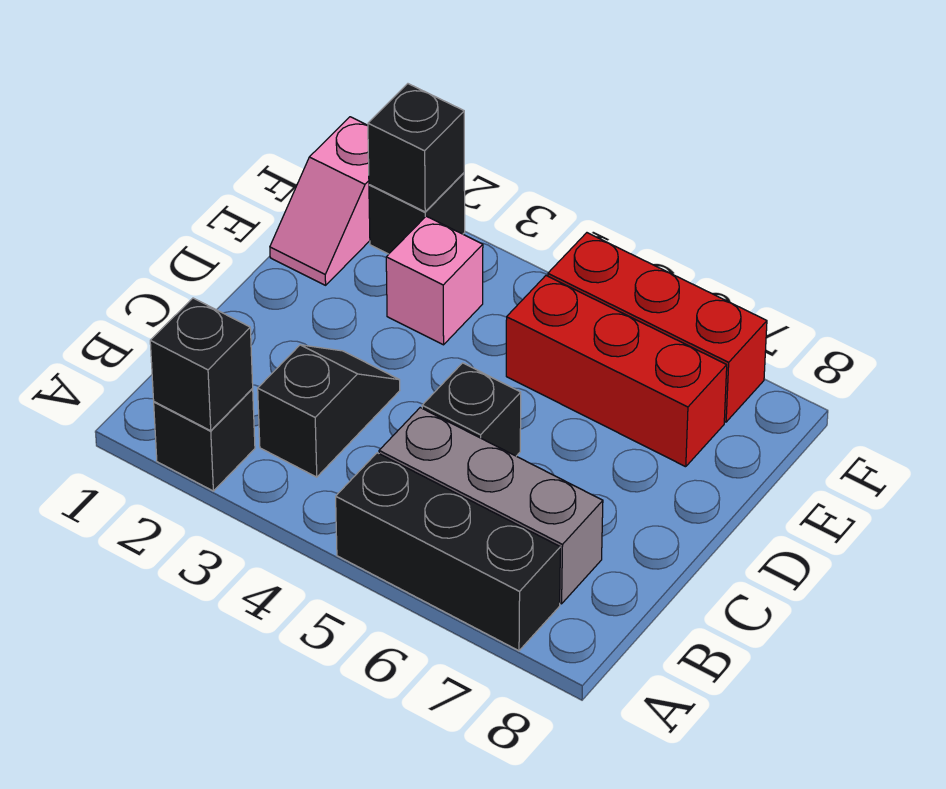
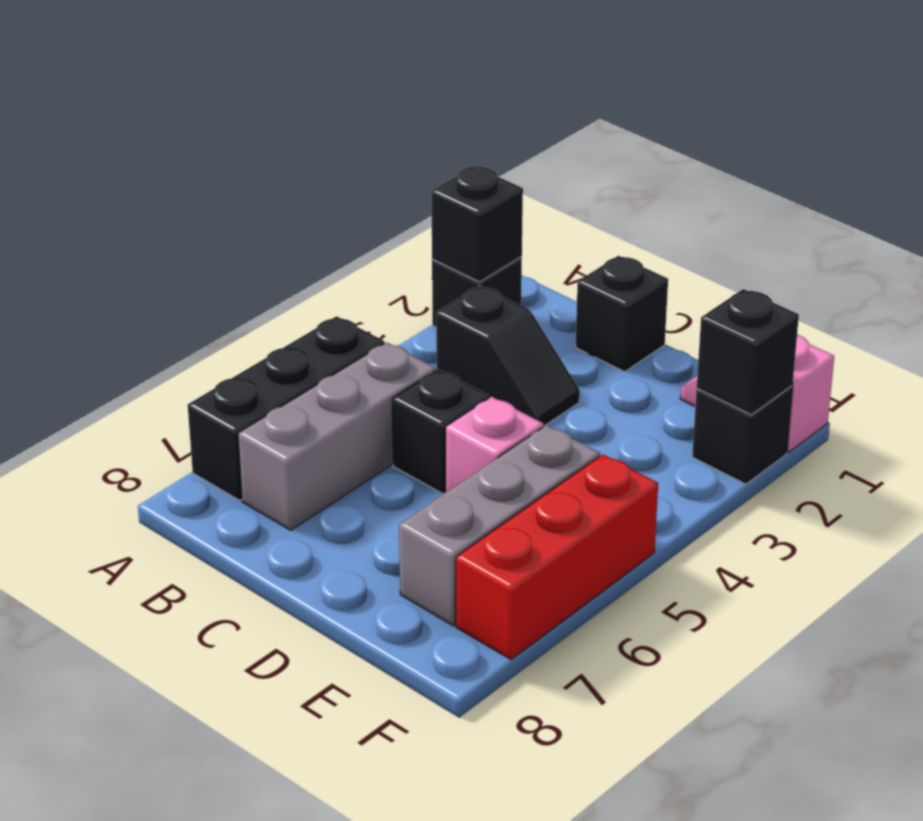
none -> black 1x1 brick [576,256,668,372]
pink 1x1 brick [386,216,483,345] -> pink 1x1 brick moved to [446,397,544,492]
red 1x3 brick [506,276,727,467] -> grey 1x3 brick [399,425,600,626]

